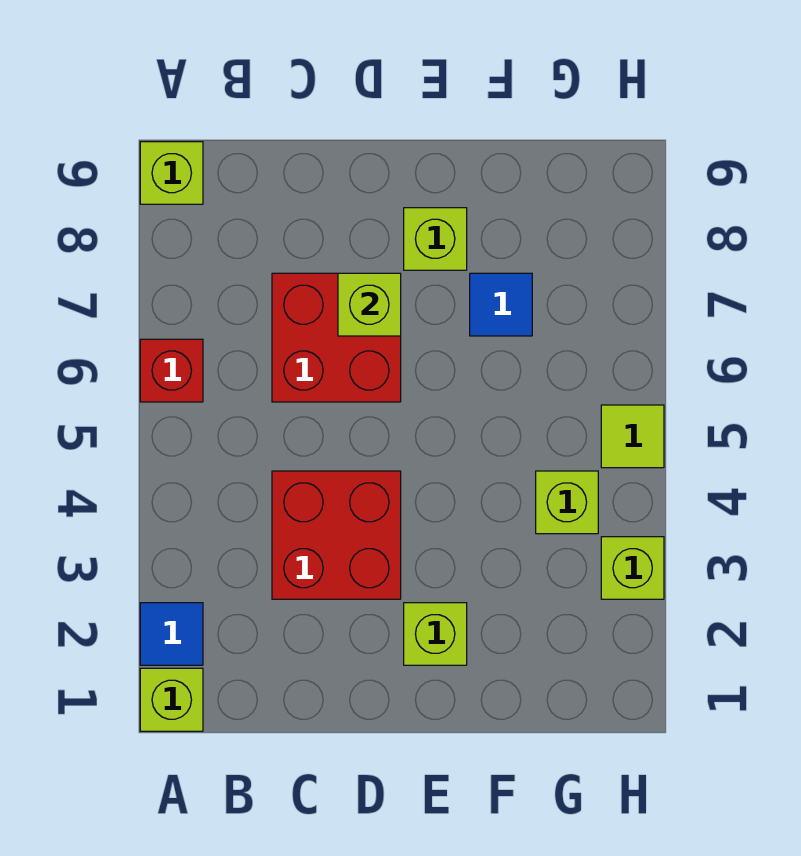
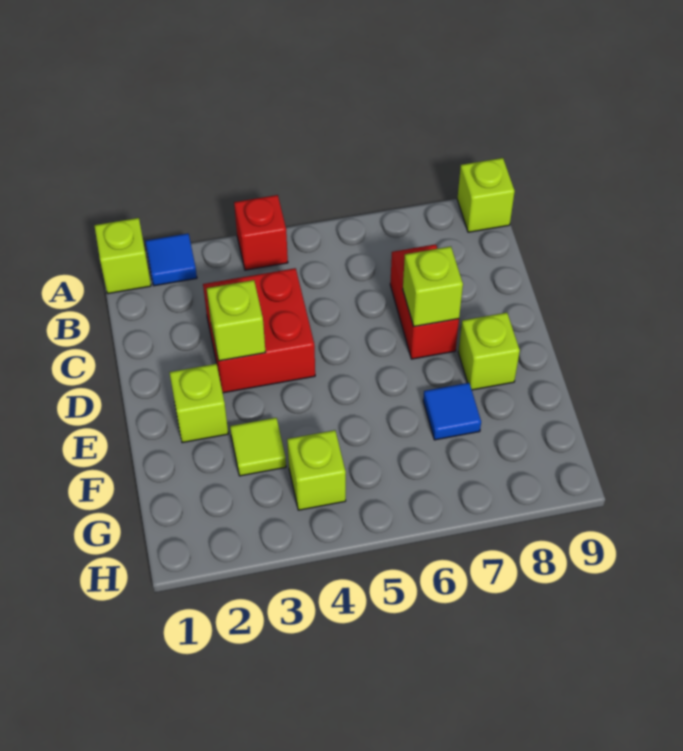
red 1x1 brick [140,339,203,402] -> red 1x1 brick moved to [234,195,288,270]
red 2x2 brick [272,273,401,402] -> red 1x2 brick [390,244,459,359]
lime 1x1 brick [601,537,664,599] -> lime 1x1 brick moved to [207,280,265,361]
lime 1x1 tile [601,405,664,468] -> lime 1x1 tile moved to [230,418,286,476]

